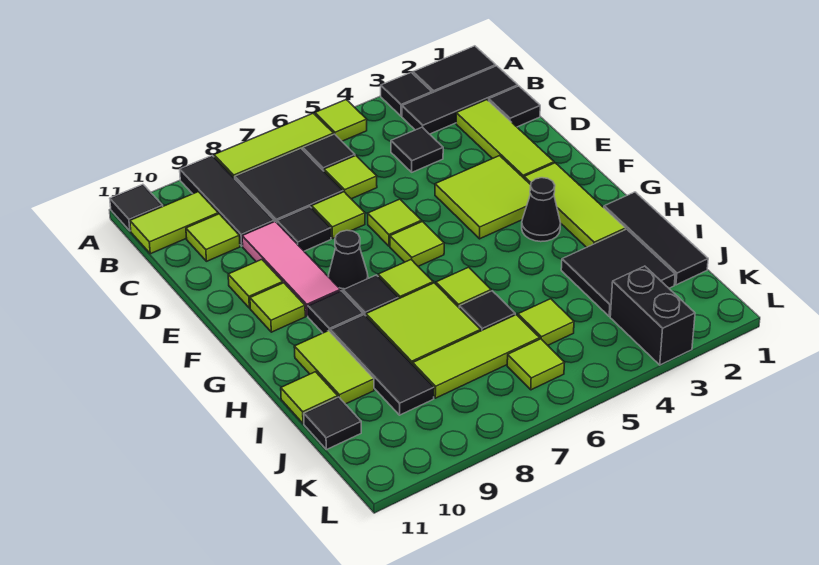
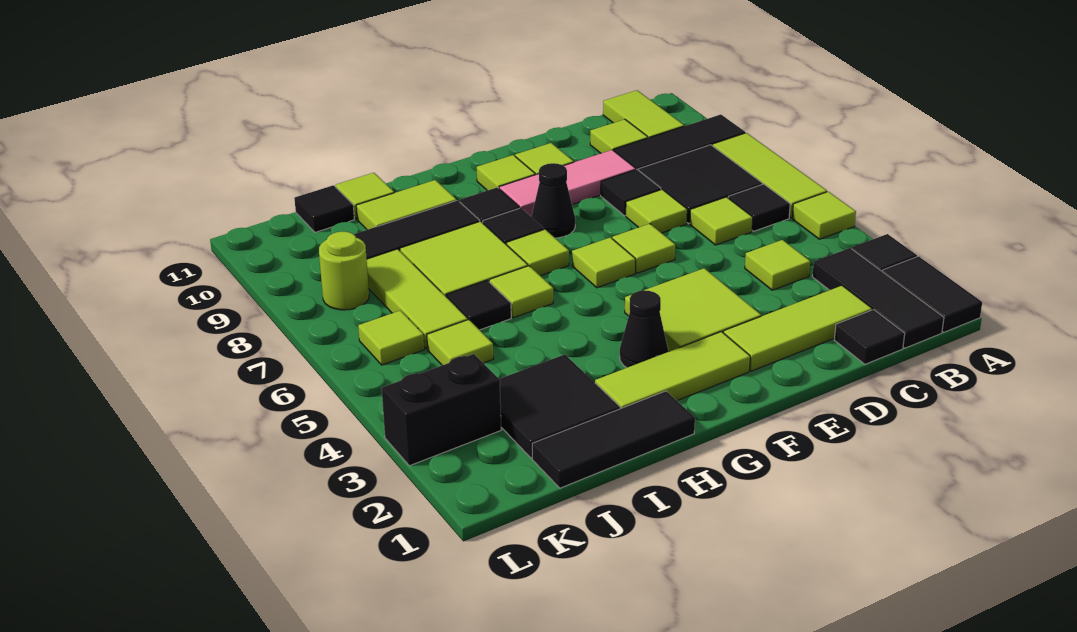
black 1x1 tile [110,184,163,231] -> none
black 1x1 tile [391,127,443,172] -> lime 1x1 tile [745,240,810,290]
none -> lime 1x1 round brick [319,232,369,310]

